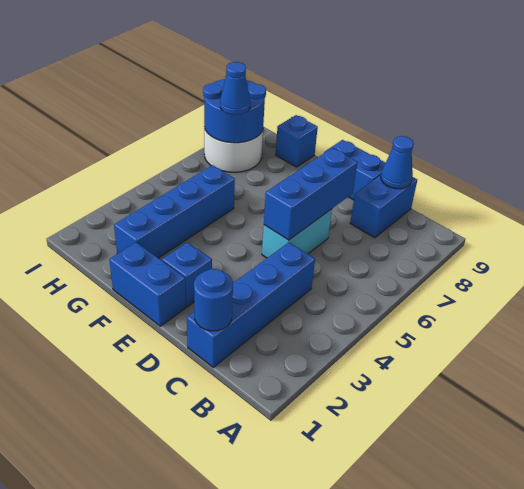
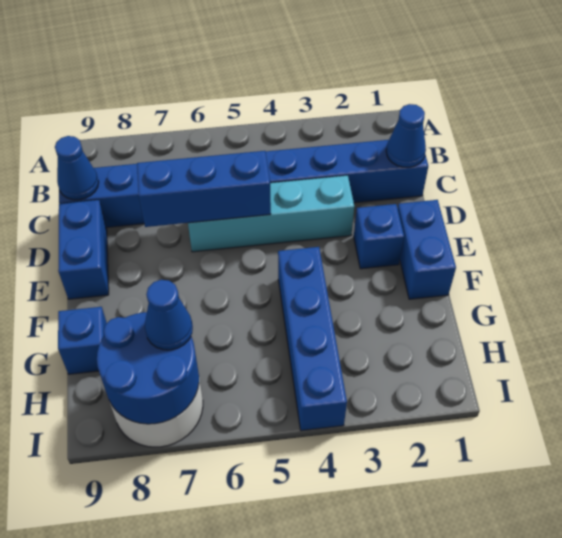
blue 1x1 round brick [194,269,233,331] -> blue 1x1 cone [386,104,426,167]
cyan 1x2 brick [262,209,332,258] -> cyan 1x4 brick [188,175,354,252]
blue 1x4 brick [114,165,235,258] -> blue 1x4 brick turned to [278,247,347,431]

